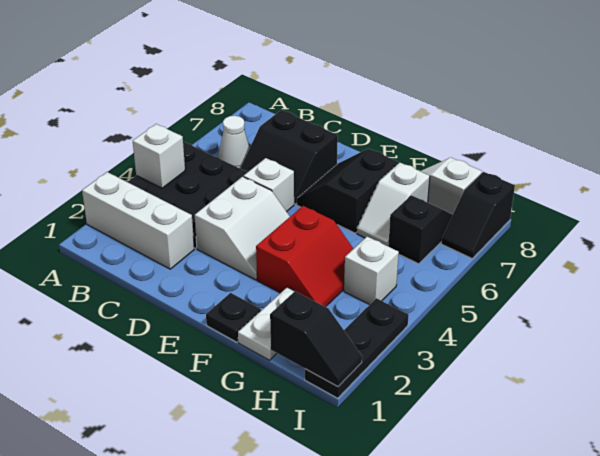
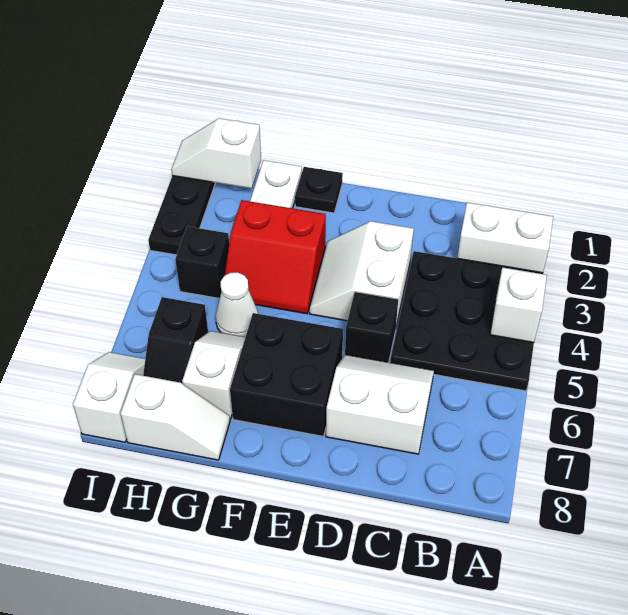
white 1x3 brick [82,172,194,269] -> white 1x2 brick [457,203,553,273]
white 1x1 cone [218,116,250,168] -> white 1x1 cone moved to [216,272,258,337]
black 2x2 slope [240,110,338,204] -> white 2x2 slope [326,355,434,454]
white 1x1 brick [244,158,294,212] -> black 1x1 brick [345,292,398,362]
black 2x2 slope [297,149,398,233] -> black 2x2 brick [230,313,343,436]
red 2x2 slope [256,206,353,307] -> red 2x2 slope turned to [225,200,326,314]
black 1x2 slope [270,291,362,387] -> white 1x2 slope [171,118,261,189]
white 1x1 brick [344,237,399,305] -> black 1x1 brick [175,226,229,298]
black 1x2 slope [441,172,515,258] -> white 1x2 slope [73,352,145,442]

